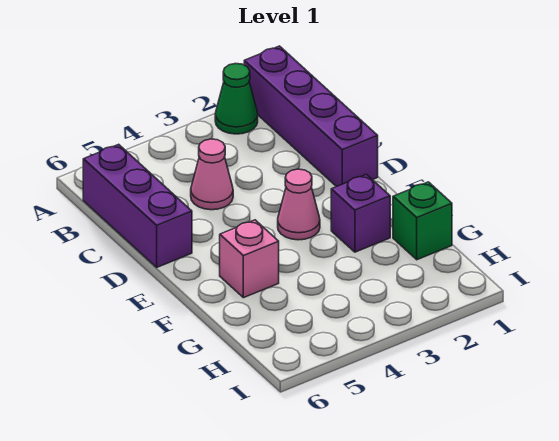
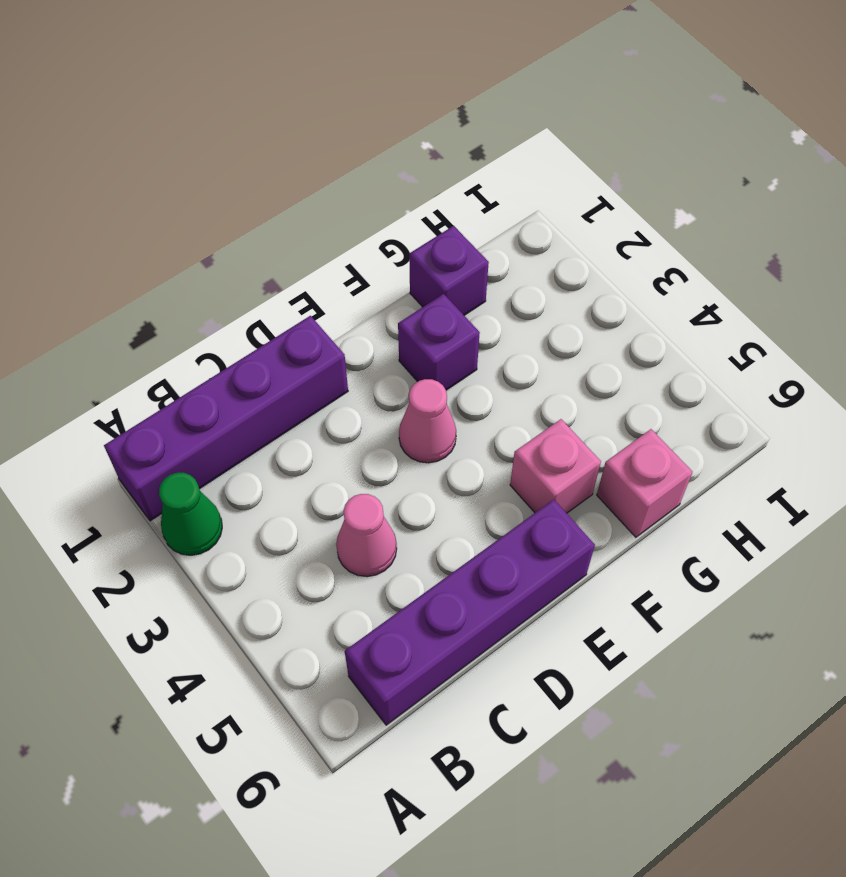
purple 1x3 brick [83,144,192,267] -> purple 1x4 brick [345,499,595,725]
green 1x1 brick [393,182,452,260] -> purple 1x1 brick [409,226,489,315]
none -> pink 1x1 brick [597,429,692,537]

